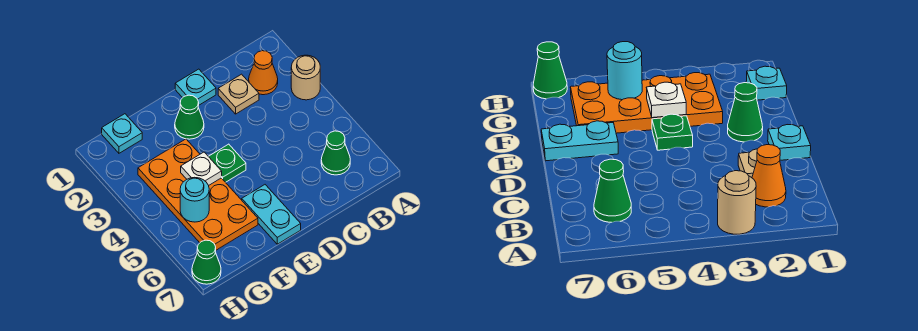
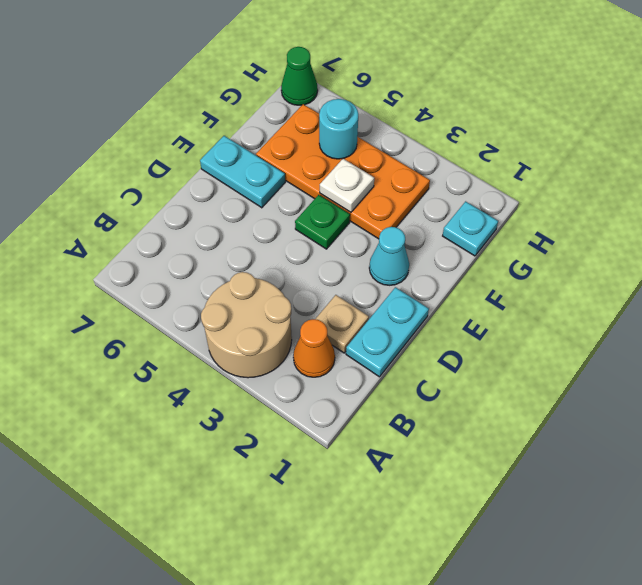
tan 1x1 round brick [291,55,320,100] -> tan 2x2 round brick [201,272,292,378]
green 1x1 cone [321,131,350,175] -> none
cyan 1x1 plate [175,69,216,105] -> cyan 1x2 plate [346,287,429,377]
green 1x1 cone [175,95,204,139] -> cyan 1x1 cone [369,227,409,285]

